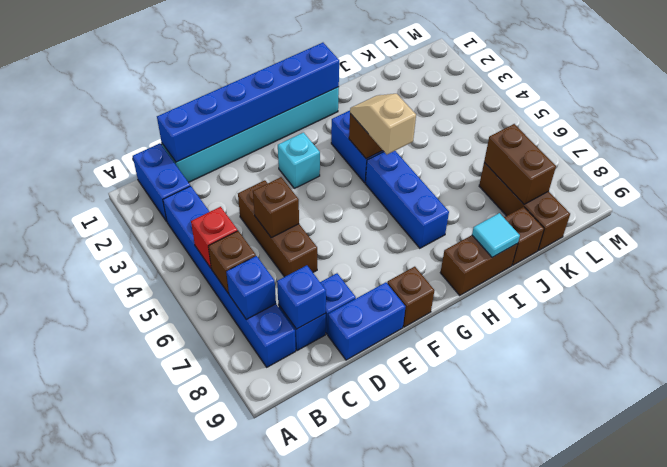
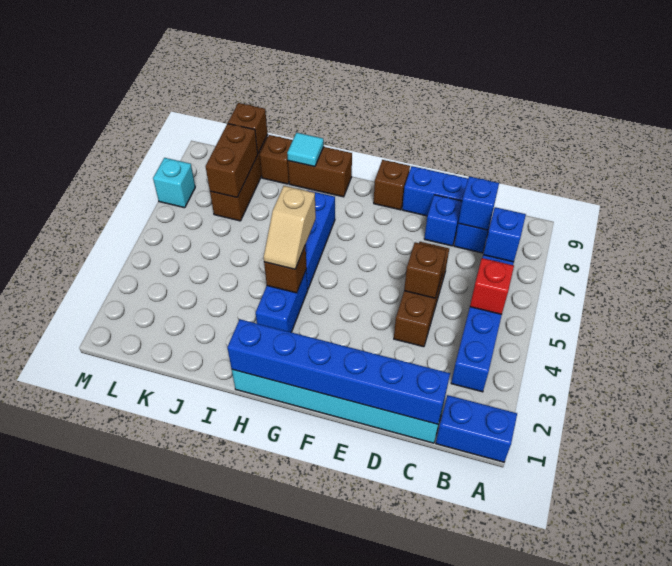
blue 1x2 brick [133,143,190,221] -> blue 1x2 brick turned to [436,395,517,462]
brown 1x1 brick [208,231,256,293] -> brown 1x1 brick moved to [228,103,268,153]
cyan 1x1 brick [278,133,320,188] -> cyan 1x1 brick moved to [153,158,195,208]

